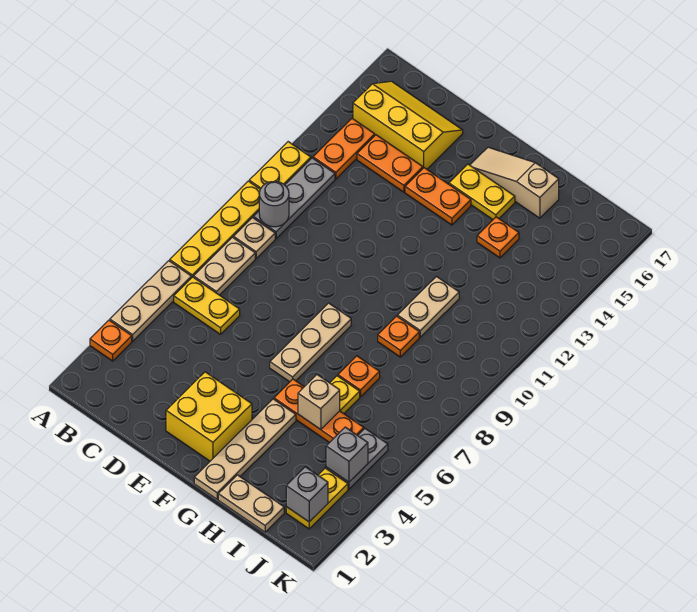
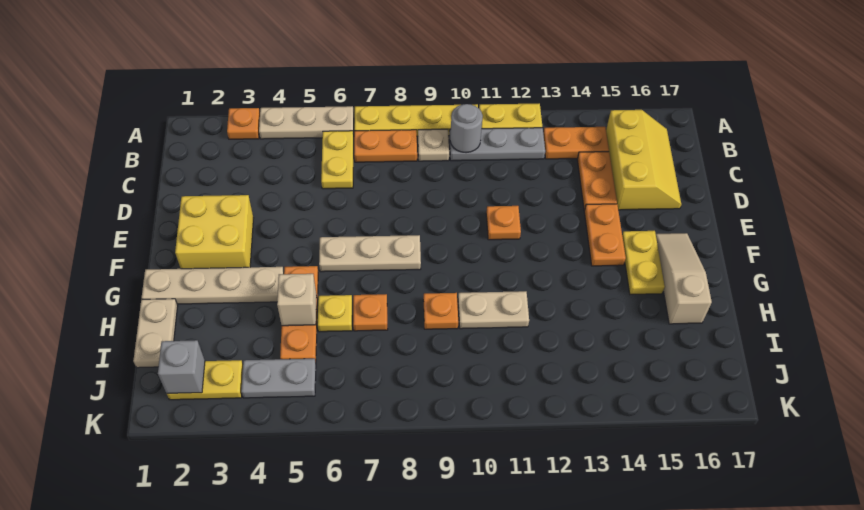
tan 1x2 plate [194,237,255,295] -> orange 1x2 plate [354,130,417,162]
orange 1x1 plate [477,217,519,258] -> orange 1x1 plate moved to [486,206,521,240]
grey 1x1 brick [326,427,368,482] -> none

